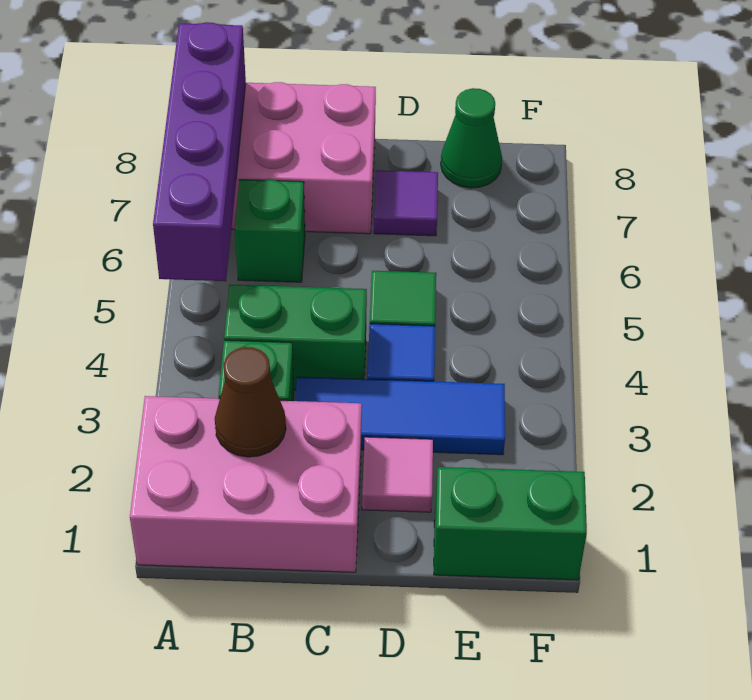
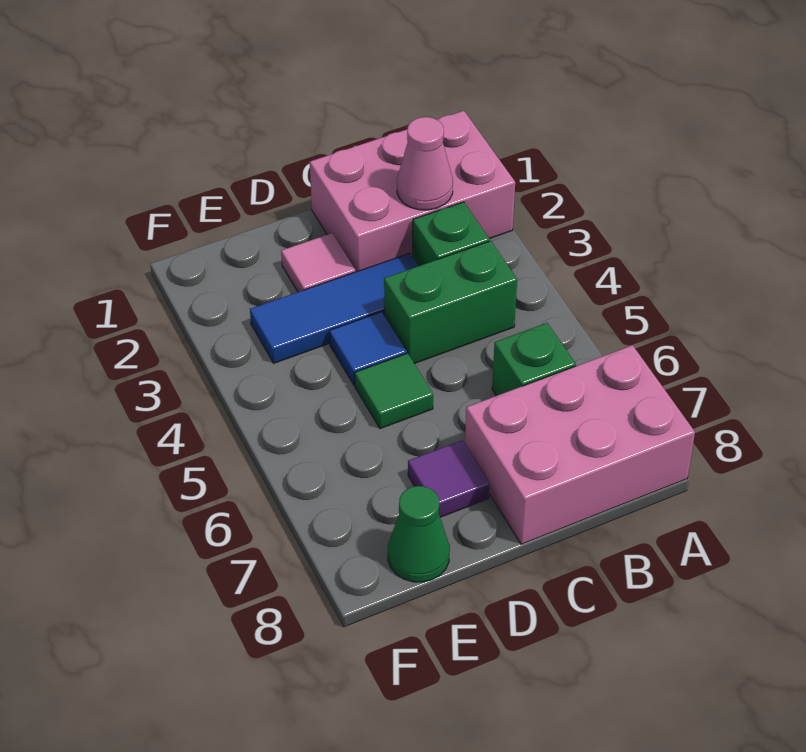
purple 1x4 brick [153,22,246,281] -> none
brown 1x1 cone [215,347,286,457] -> pink 1x1 cone [397,117,453,210]
green 1x2 brick [434,467,587,580] -> none

